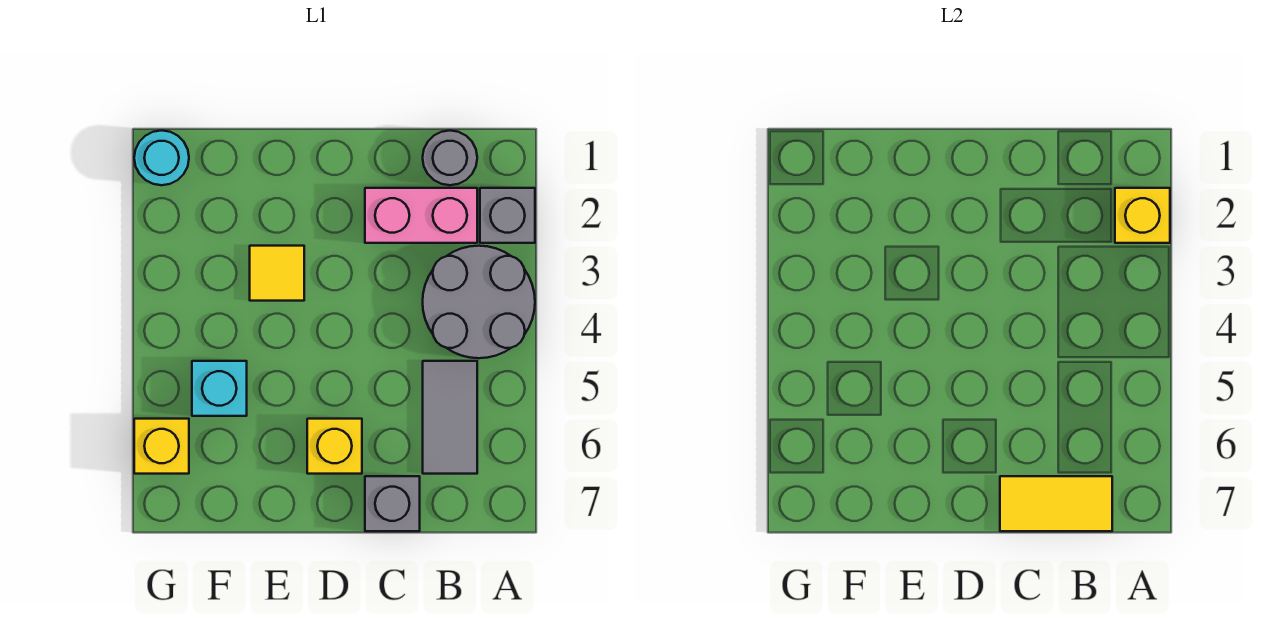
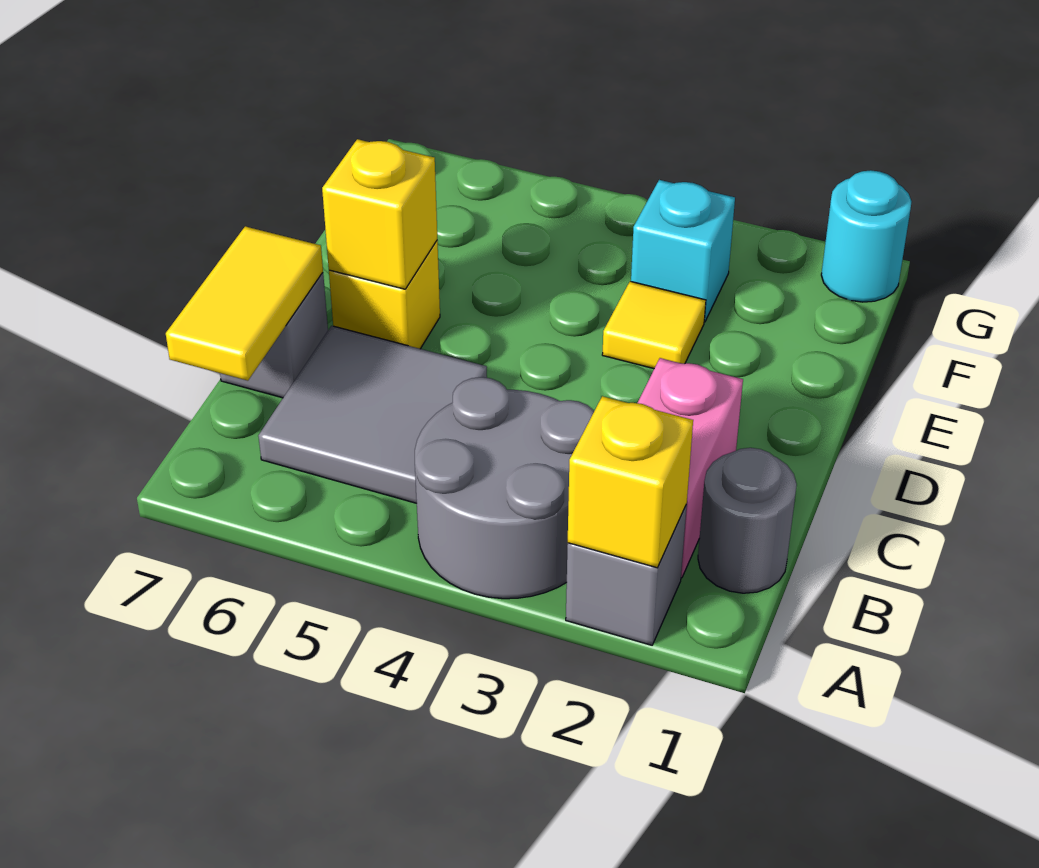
grey 1x2 tile [423,361,477,474] -> grey 2x2 tile [258,326,487,503]
cyan 1x1 brick [192,361,247,416] -> cyan 1x1 brick moved to [631,180,735,322]
yellow 1x1 brick [134,419,189,474] -> yellow 1x1 brick moved to [322,139,437,289]

